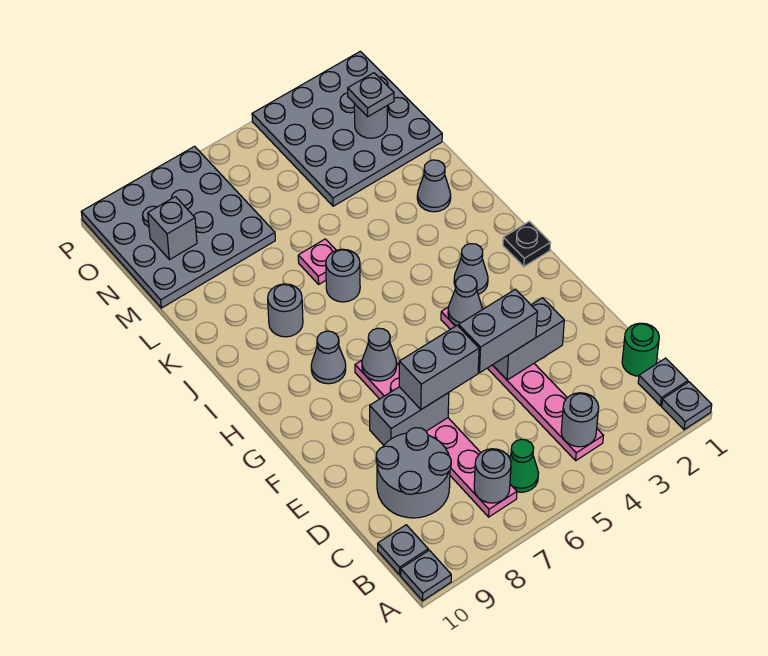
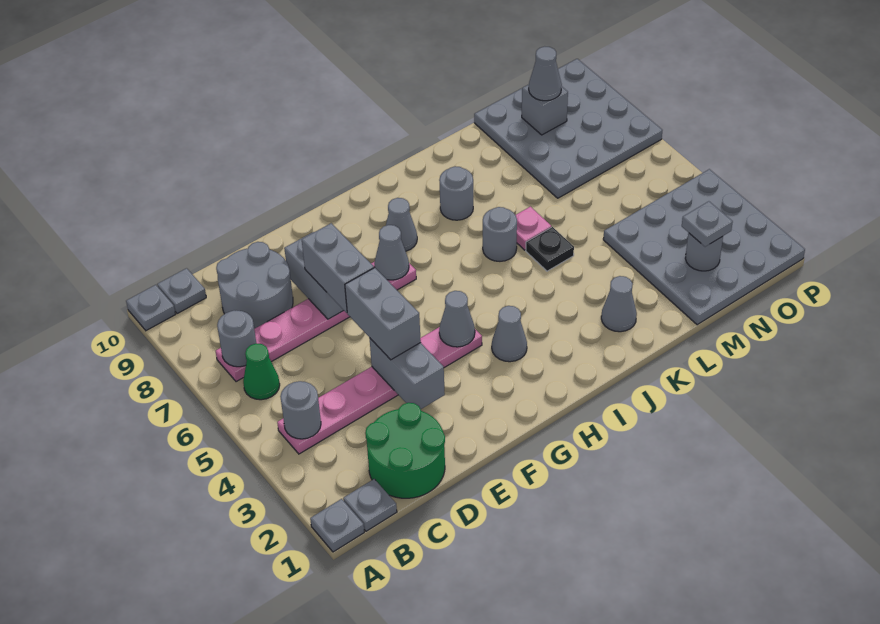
green 1x1 round brick [622,323,659,376] -> green 2x2 round brick [365,403,445,498]
black 1x1 plate [503,221,550,267] -> black 1x1 plate moved to [526,227,574,271]
none -> grey 1x1 cone [529,46,562,101]

